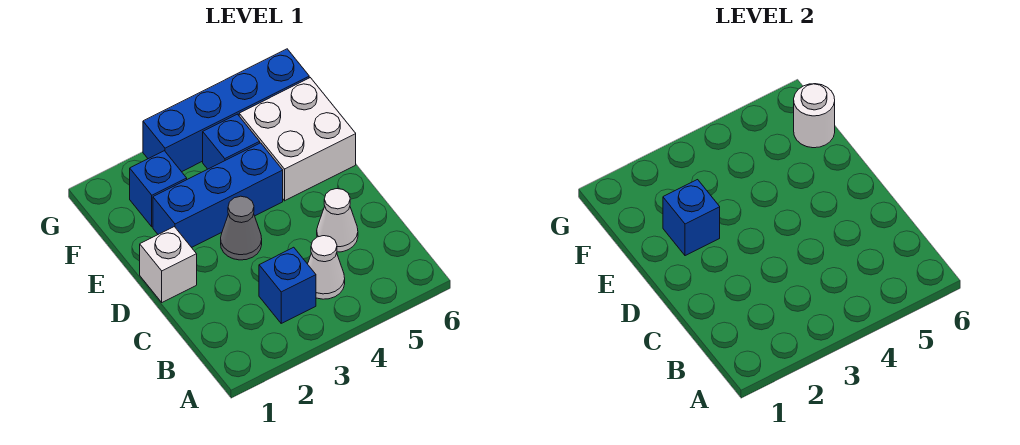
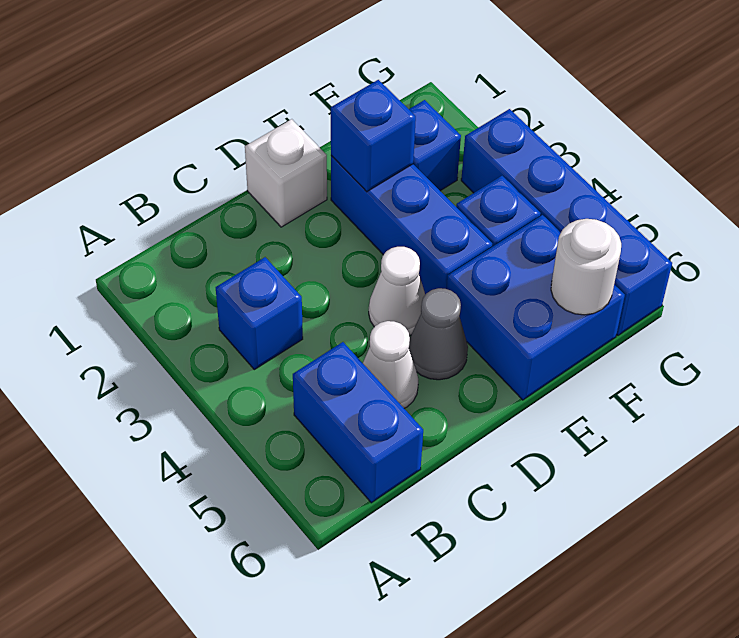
white 1x1 cone [308,236,345,299] -> white 1x1 cone moved to [369,247,425,336]
none -> blue 1x2 brick [293,342,423,503]
grey 1x1 cone [221,196,262,260] -> grey 1x1 cone moved to [409,288,468,380]
white 2x2 brick [239,78,356,201] -> blue 2x2 brick [446,215,625,400]

